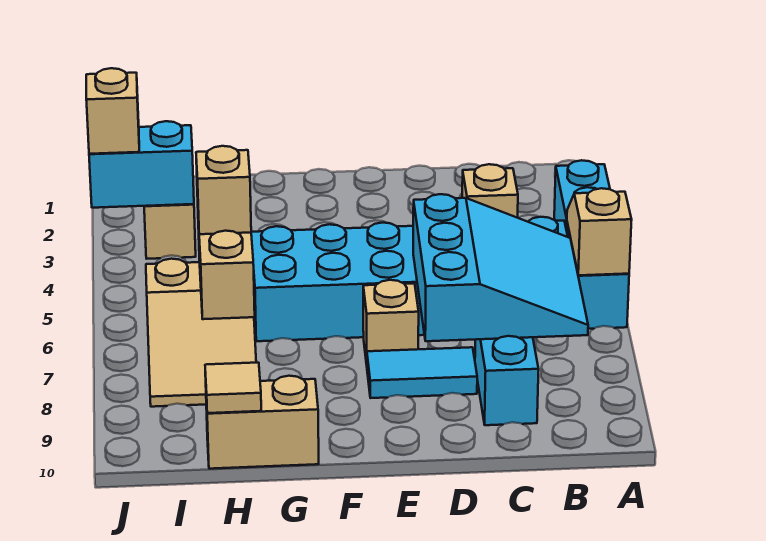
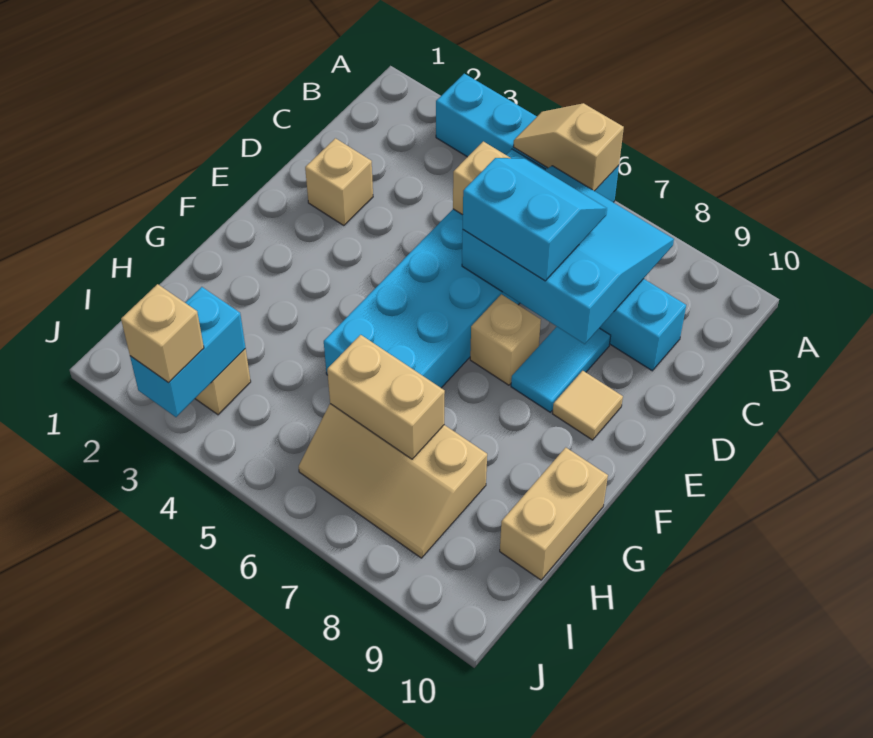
none -> cyan 2x2 slope [463,158,607,281]
tan 2x3 slope [146,259,256,407] -> tan 2x3 slope turned to [299,404,487,558]
tan 1x1 brick [196,146,251,234] -> tan 1x1 brick moved to [305,138,373,226]
tan 1x1 tile [205,363,261,413] -> tan 1x1 tile moved to [552,371,623,440]

